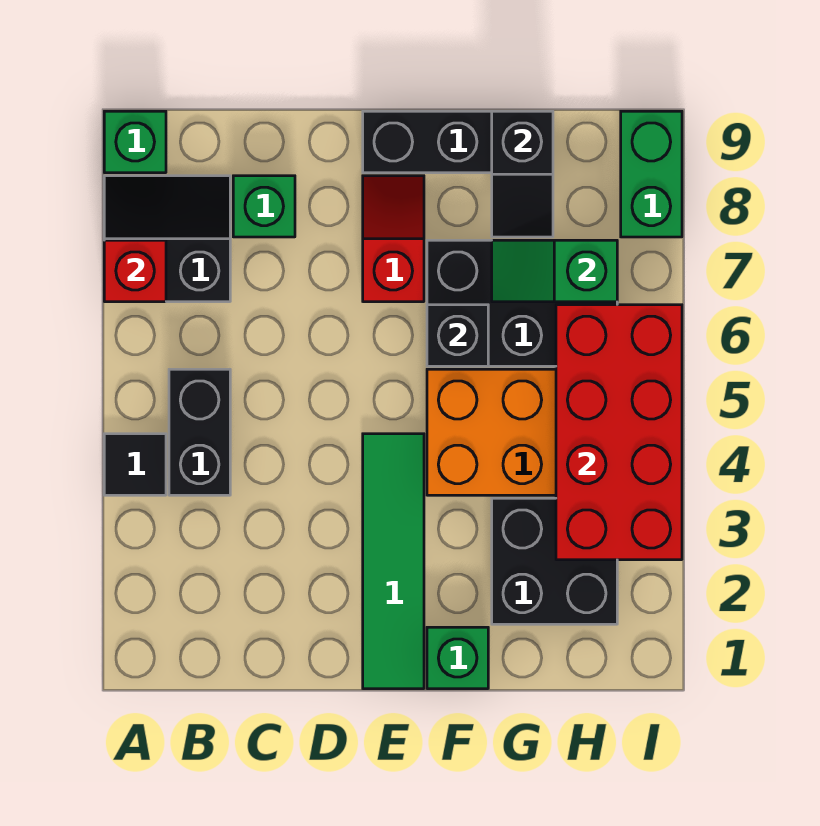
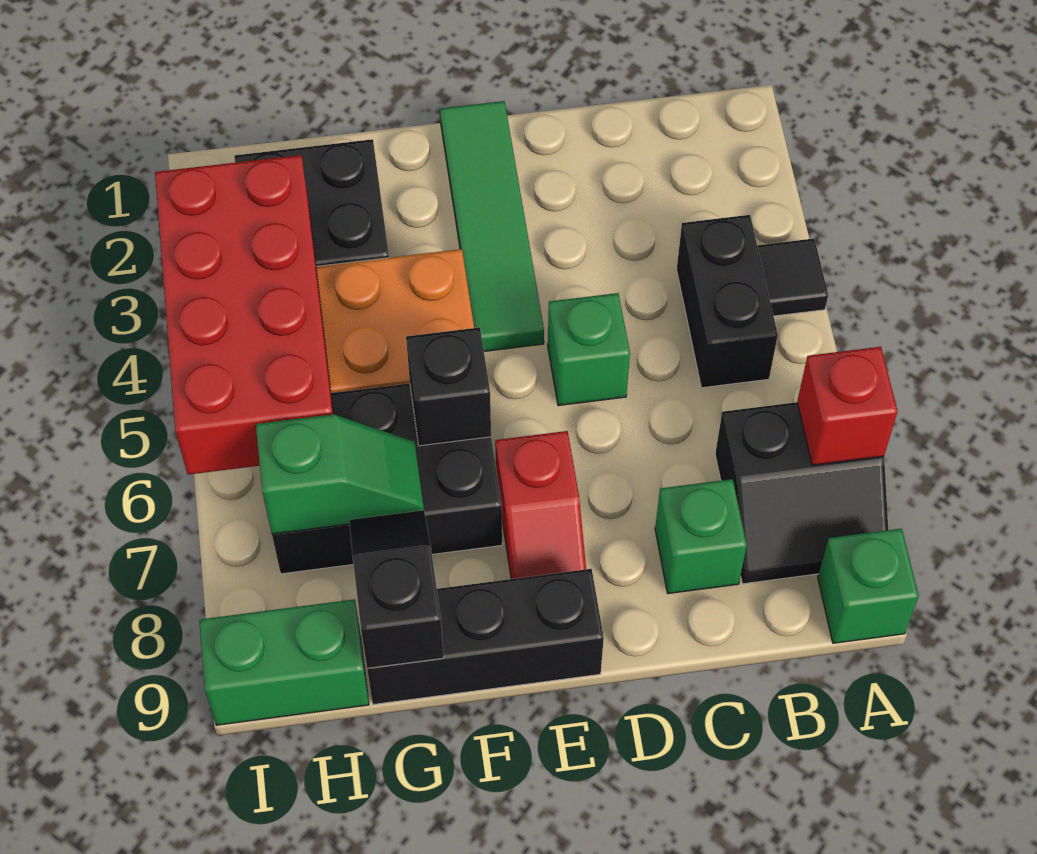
green 1x1 brick [427,627,488,689] -> green 1x1 brick moved to [548,293,630,406]
green 1x2 brick [621,111,682,237] -> green 1x2 brick turned to [199,599,369,725]

